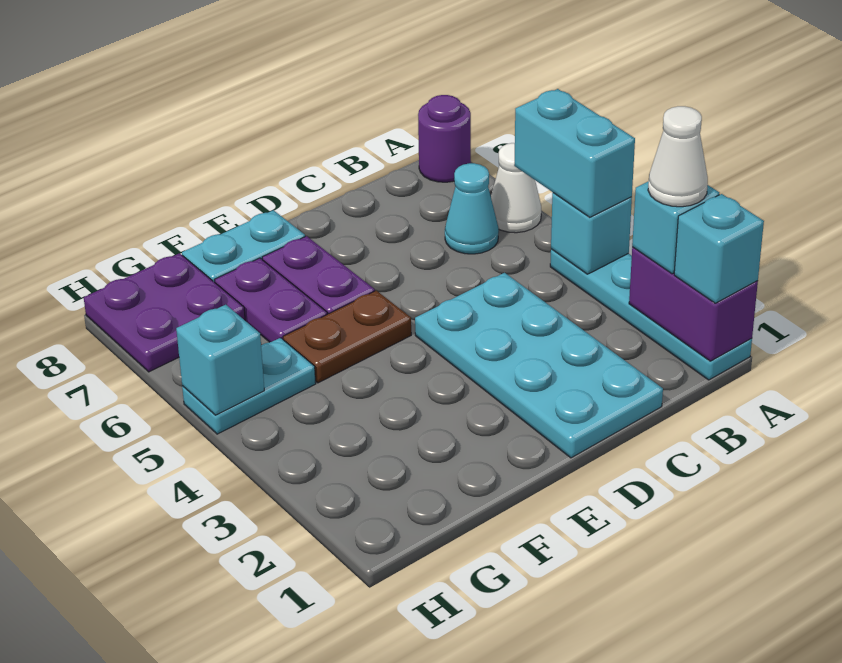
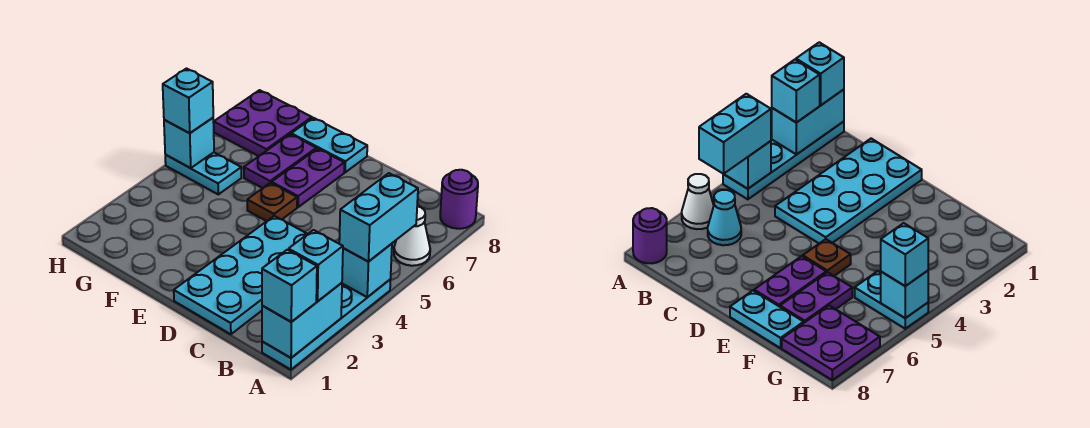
purple 1x2 brick [629,247,758,361] -> cyan 1x2 brick [262,283,342,358]
white 1x1 cone [648,106,708,207] -> none
brown 1x2 plate [283,291,411,383] -> brown 1x1 plate [247,183,297,221]
none -> cyan 1x1 brick [163,69,213,133]

